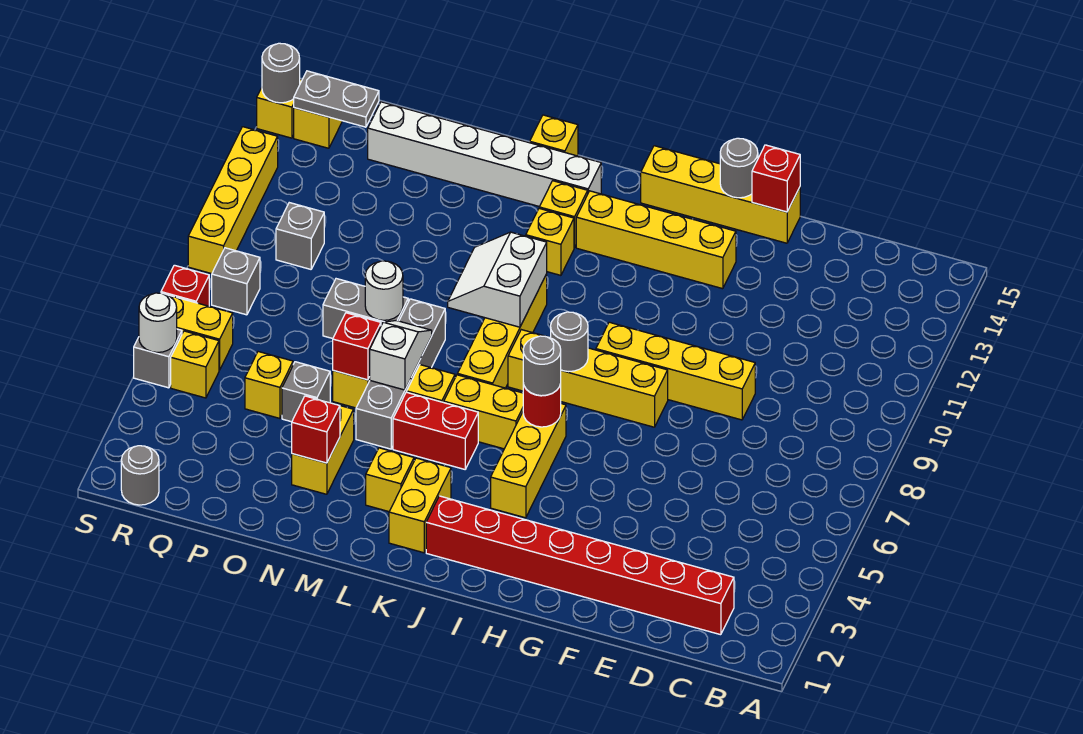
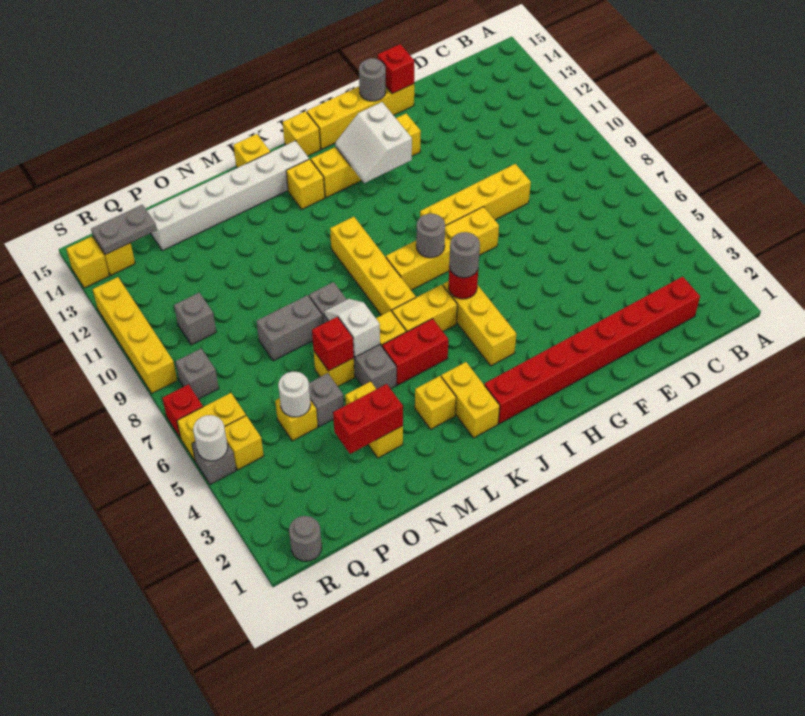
white 2x2 slope [448,232,547,327] -> white 2x2 slope moved to [335,102,412,183]
yellow 1x1 brick [526,209,574,275] -> yellow 1x1 brick moved to [283,111,321,156]
red 1x1 brick [292,396,340,463] -> red 1x2 brick [333,384,403,454]
white 1x1 round brick [365,261,403,320] -> white 1x1 round brick moved to [278,372,310,417]
grey 1x1 round brick [262,43,300,103] -> none

